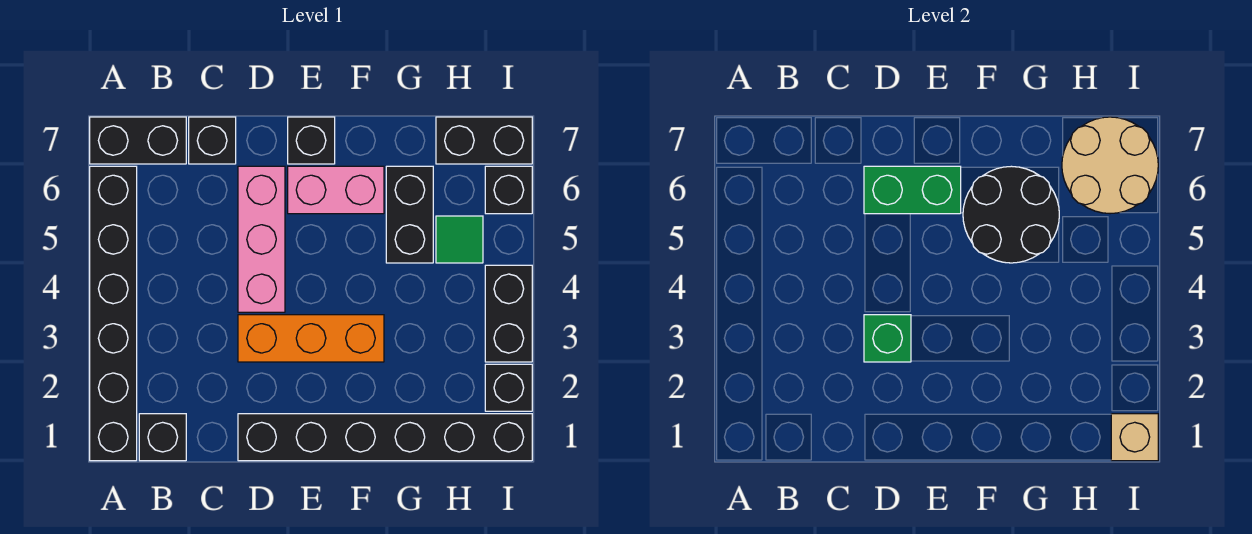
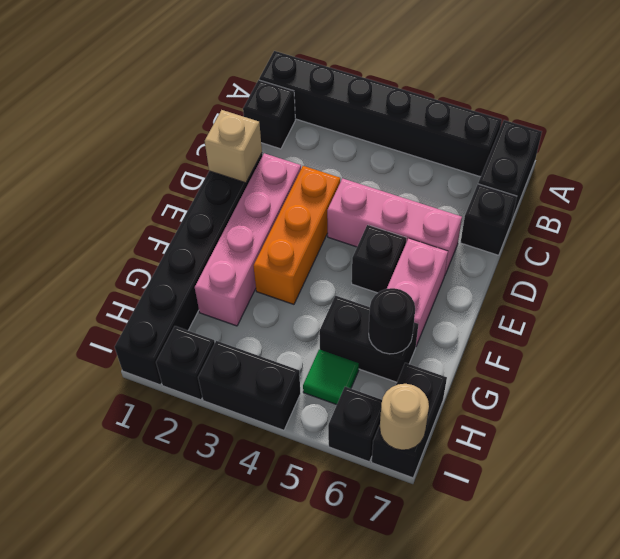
none -> pink 1x4 brick [195,153,301,326]
green 1x1 brick [864,315,911,362] -> none
green 1x2 brick [864,166,961,214] -> none
black 1x1 brick [288,117,335,164] -> black 1x1 brick moved to [352,225,406,293]
black 2x2 round brick [963,166,1059,263] -> black 1x1 round brick [369,288,415,354]
tan 2x2 round brick [1062,117,1158,214] -> tan 1x1 round brick [380,384,429,450]
tan 1x1 brick [1111,414,1158,461] -> tan 1x1 brick moved to [205,110,262,183]

